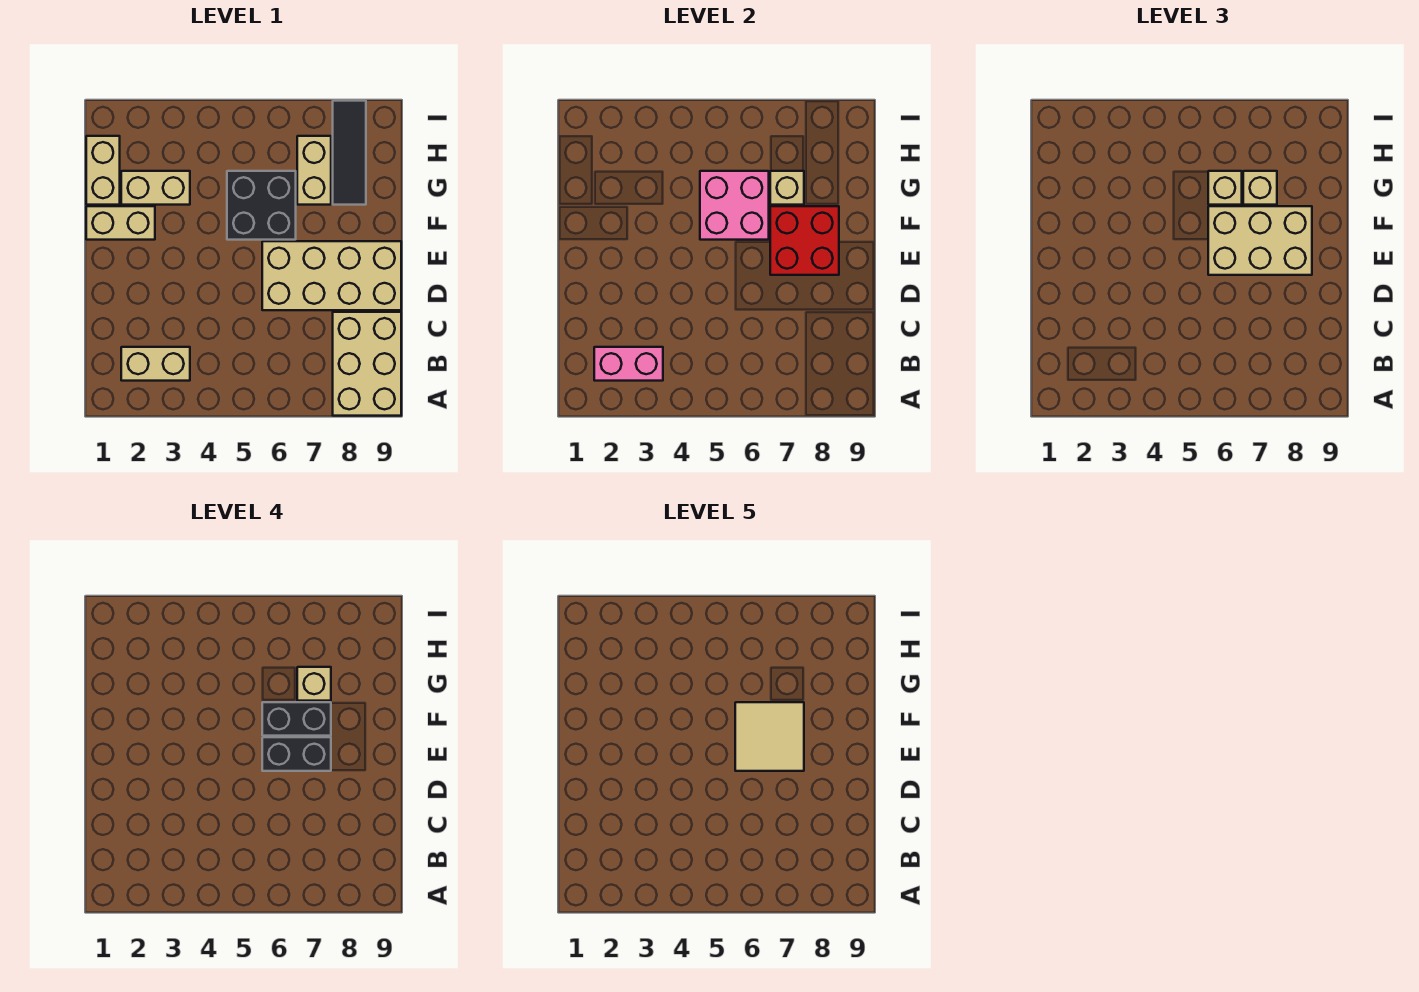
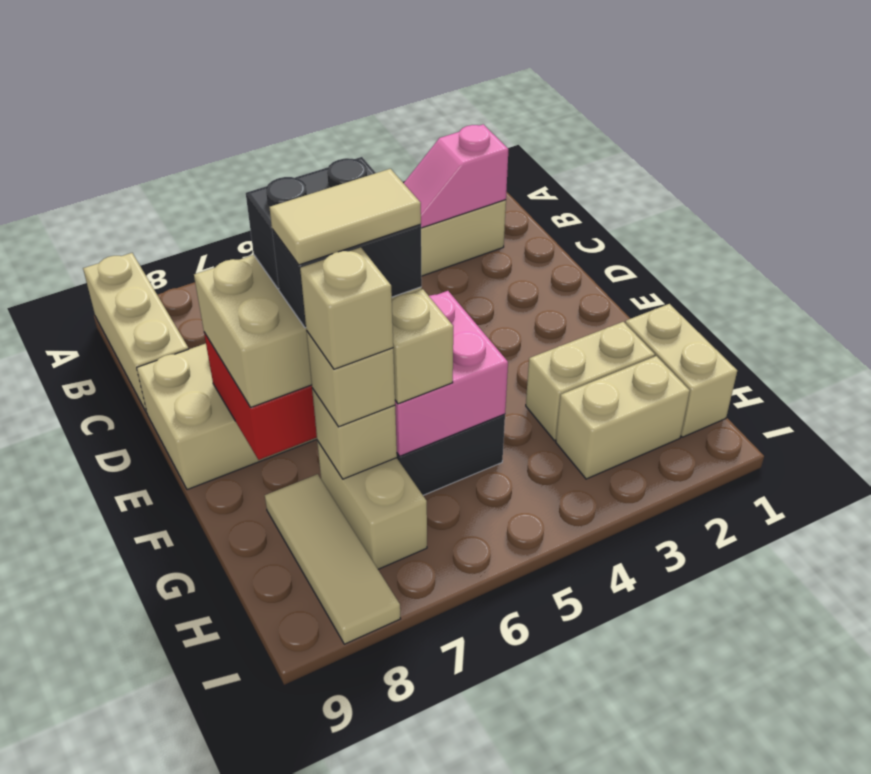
tan 2x3 brick [333,312,401,416] -> tan 1x3 brick [83,253,188,413]
pink 1x2 brick [594,347,663,381] -> pink 1x2 slope [404,124,509,228]
tan 2x2 tile [735,702,804,771] -> tan 1x2 tile [269,169,421,265]
tan 1x2 brick [86,206,155,240] -> tan 1x2 brick moved to [556,356,690,479]
black 1x3 tile [333,101,366,205] -> tan 1x3 tile [265,474,400,644]

